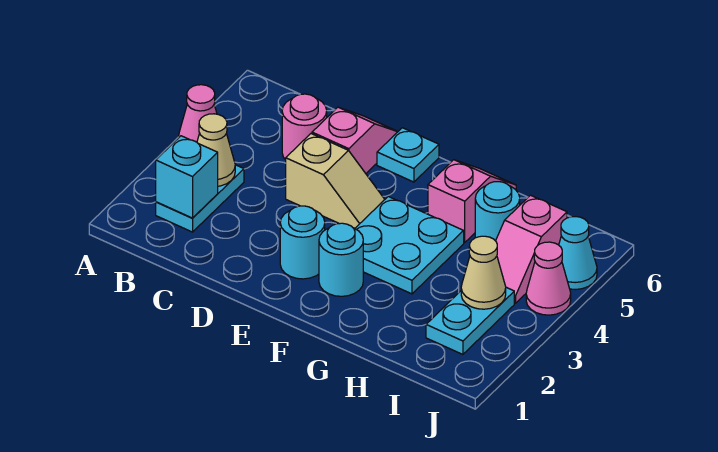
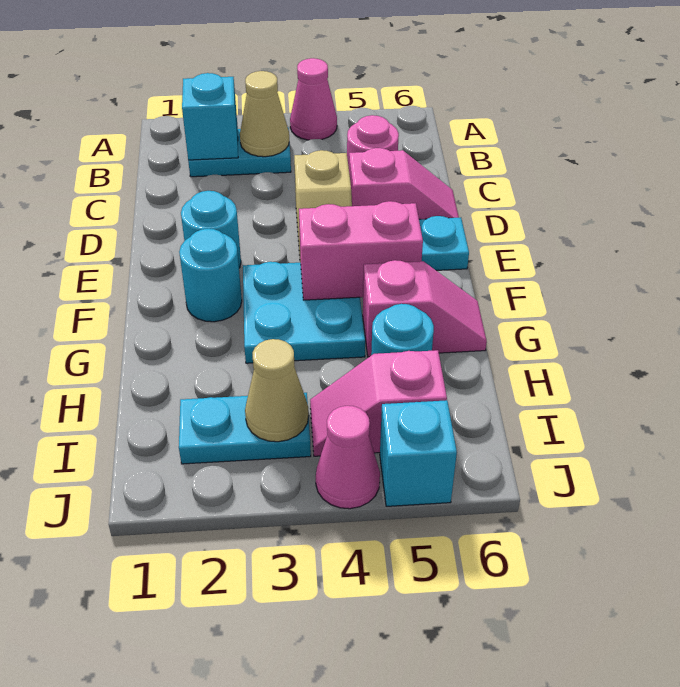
none -> pink 1x2 brick [299,201,423,300]
cyan 1x1 cone [559,217,597,290] -> cyan 1x1 brick [380,400,457,506]

